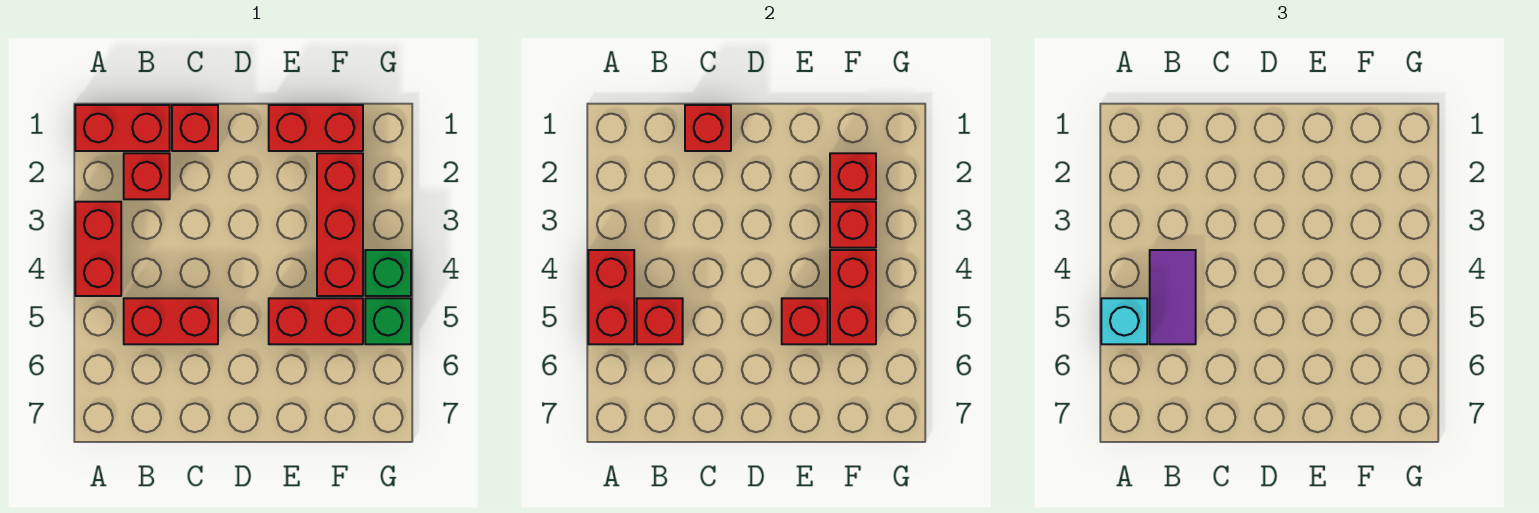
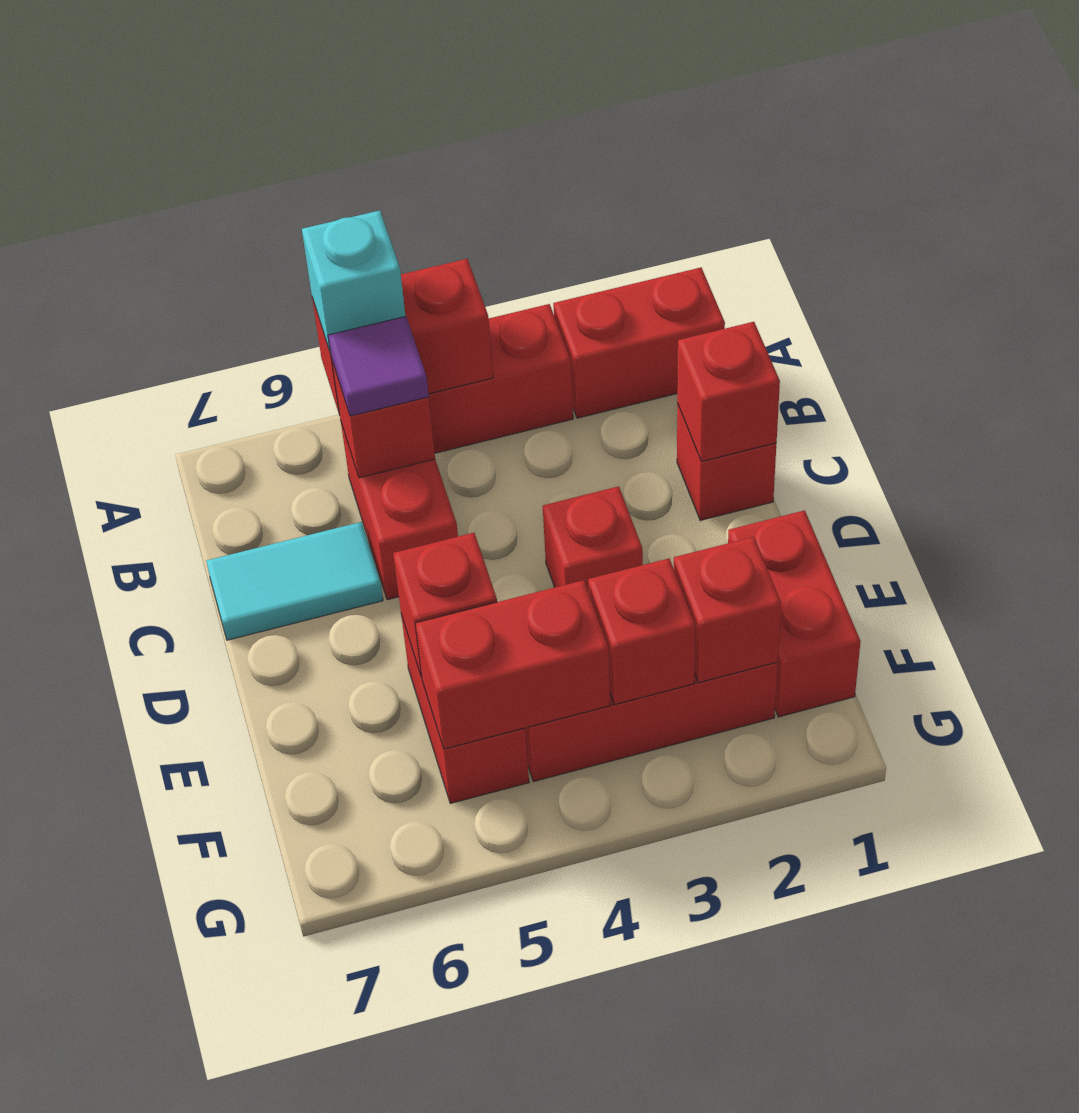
red 1x2 brick [75,105,170,151] -> red 1x2 brick turned to [553,268,725,418]
red 1x1 brick [124,153,170,199] -> red 1x1 brick moved to [543,486,643,592]
purple 1x2 tile [1150,250,1196,344] -> purple 1x1 tile [328,316,429,416]
none -> cyan 1x2 tile [206,522,383,640]
green 1x1 brick [365,250,411,296] -> none
green 1x1 brick [365,298,411,344] -> none

